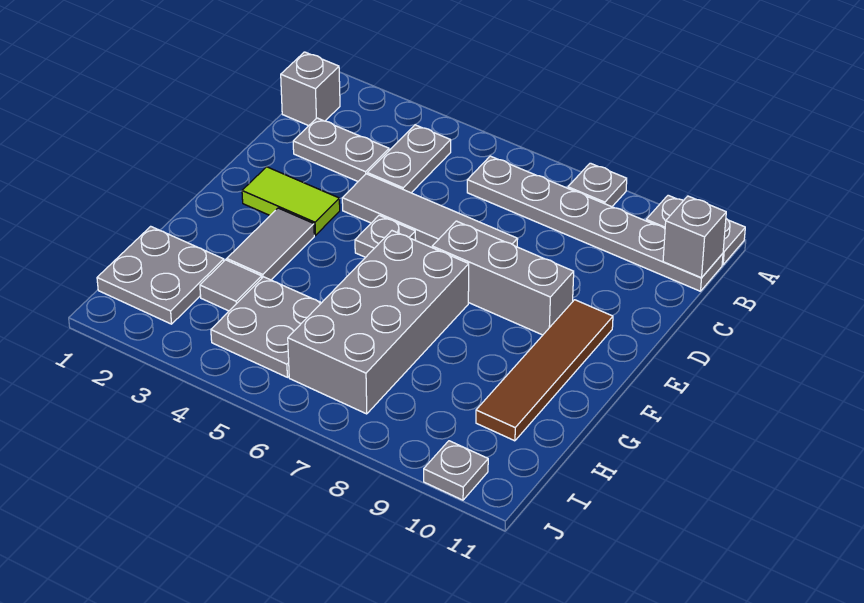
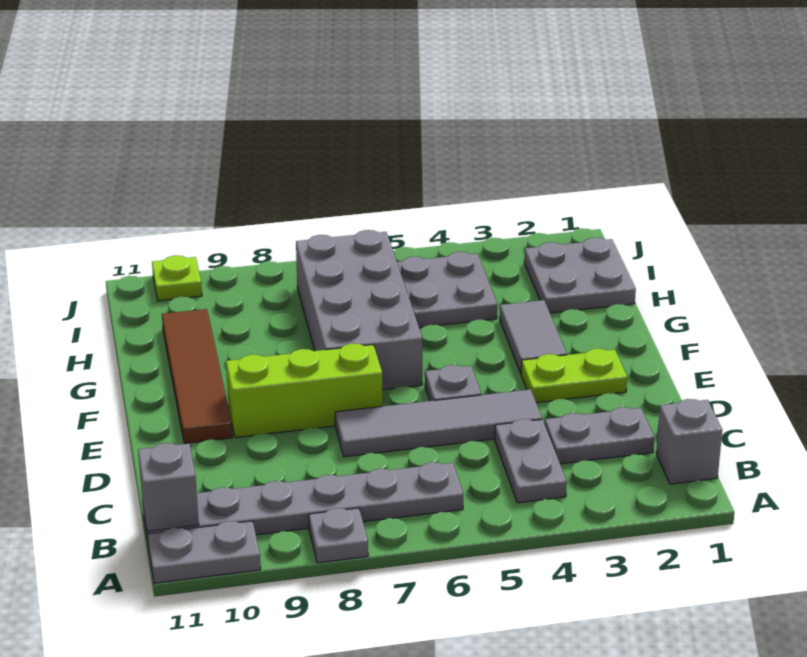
lime 1x2 tile [242,167,340,235] -> lime 1x2 plate [521,349,627,403]
grey 1x3 brick [432,221,574,335] -> lime 1x3 brick [226,343,382,438]
grey 1x1 tile [200,260,262,311] -> none
grey 1x1 plate [424,441,488,500] -> lime 1x1 plate [152,255,202,301]

